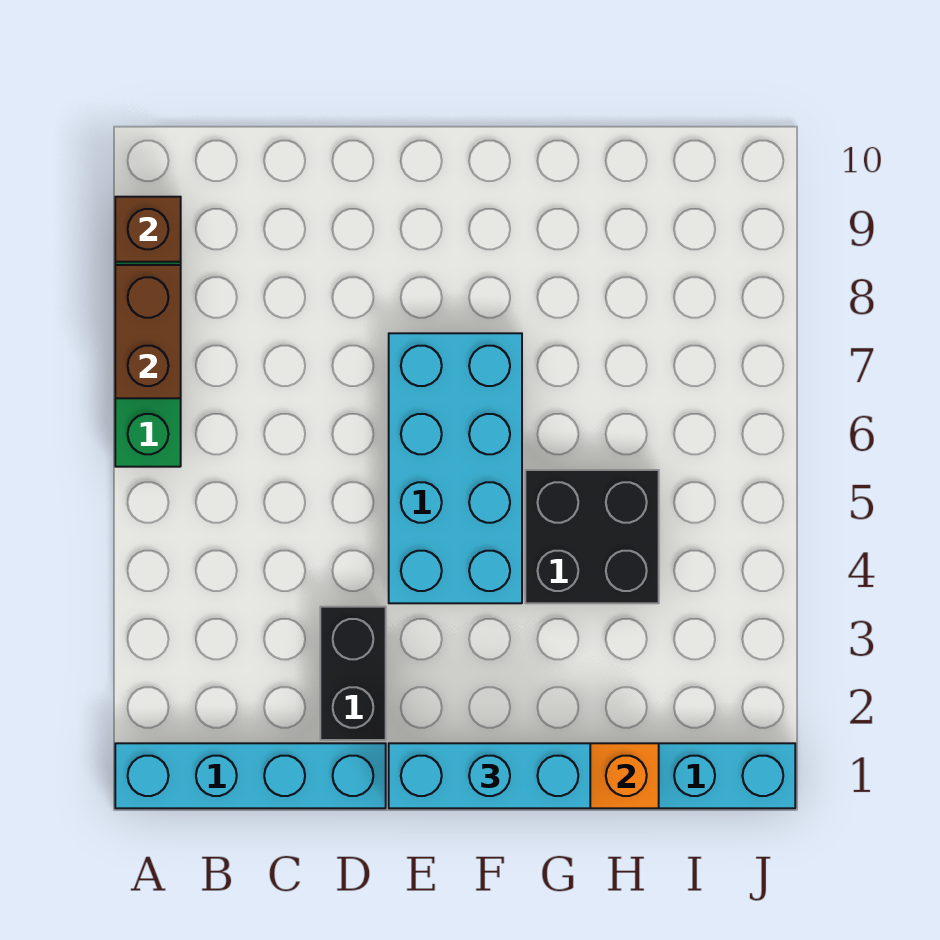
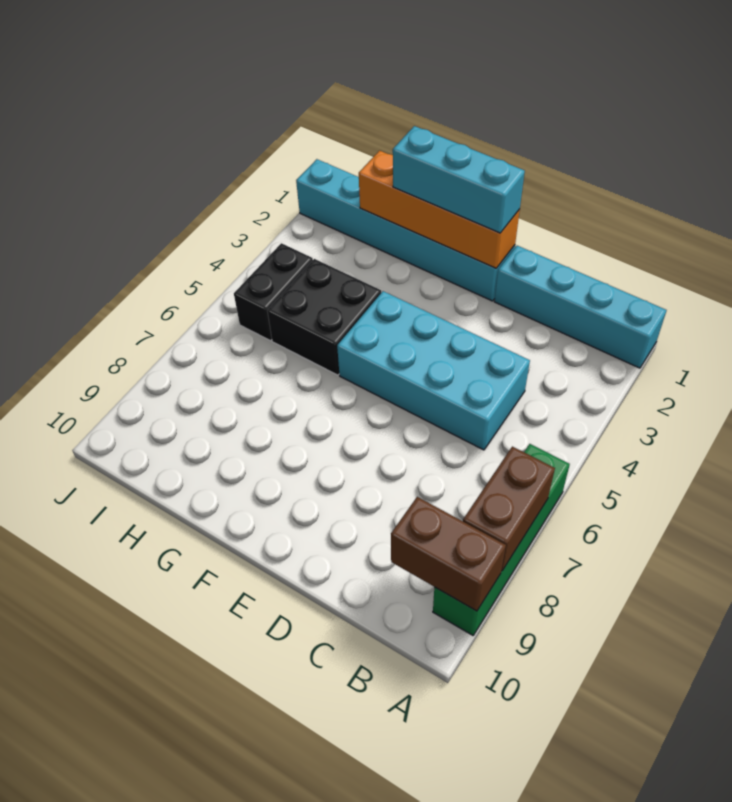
brown 1x1 brick [115,197,181,262] -> brown 1x2 brick [391,497,506,611]
black 1x2 brick [320,607,386,740] -> black 1x2 brick moved to [234,243,313,341]
cyan 2x4 brick [389,333,522,603] -> cyan 2x4 brick turned to [337,291,530,450]

